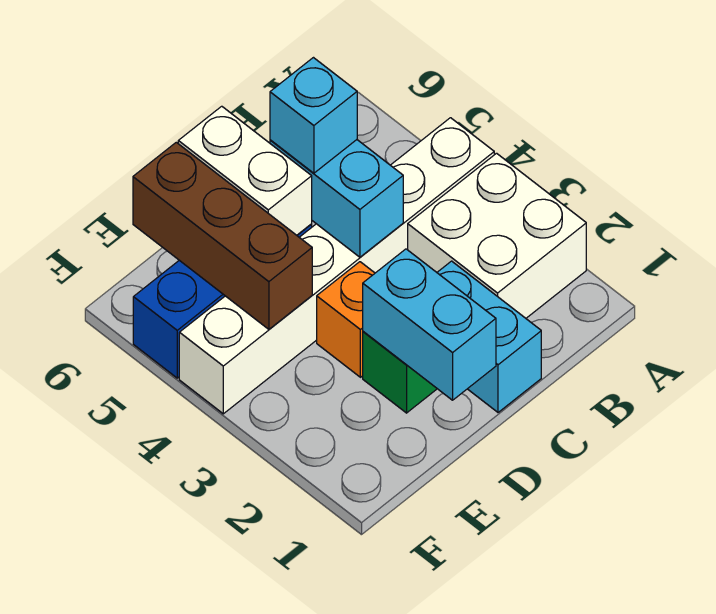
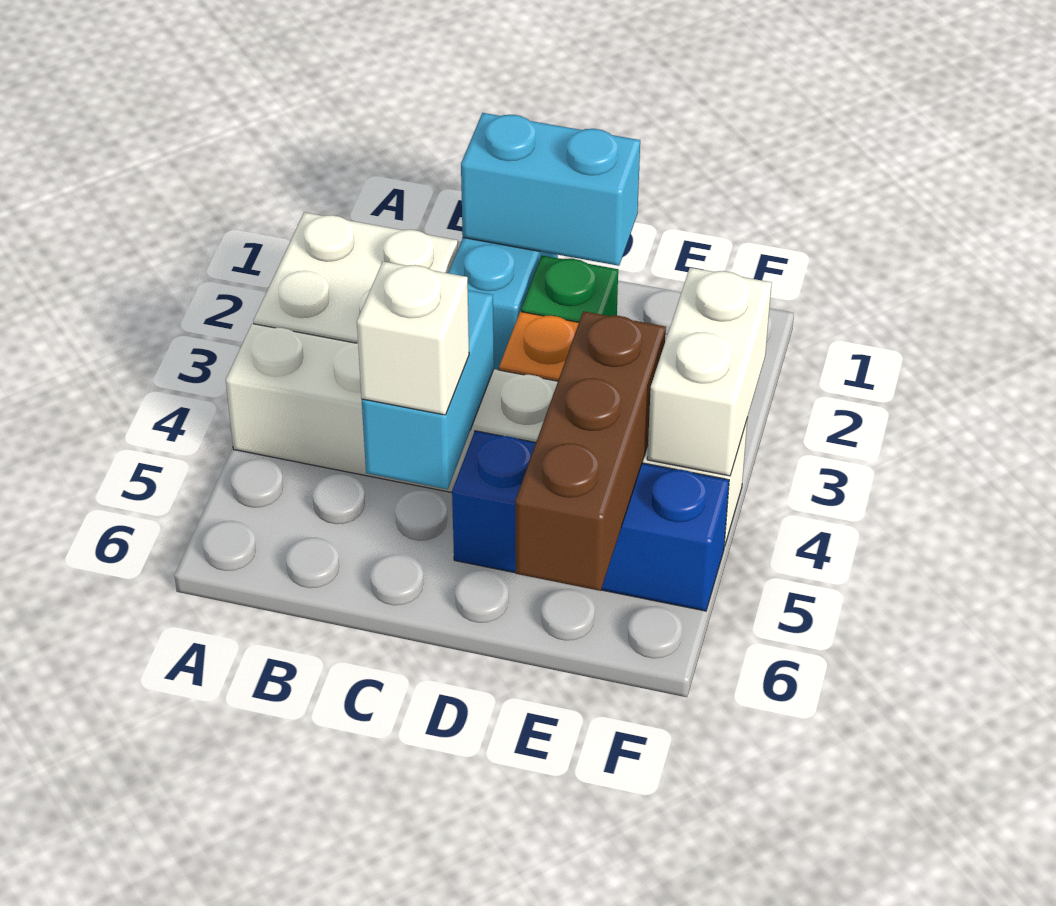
cyan 1x1 brick [270,58,357,173] -> white 1x1 brick [357,262,469,415]
cyan 1x2 brick [363,249,496,400] -> cyan 1x2 brick turned to [461,113,640,266]
white 1x2 brick [178,106,312,235] -> white 1x2 brick moved to [647,268,772,476]

